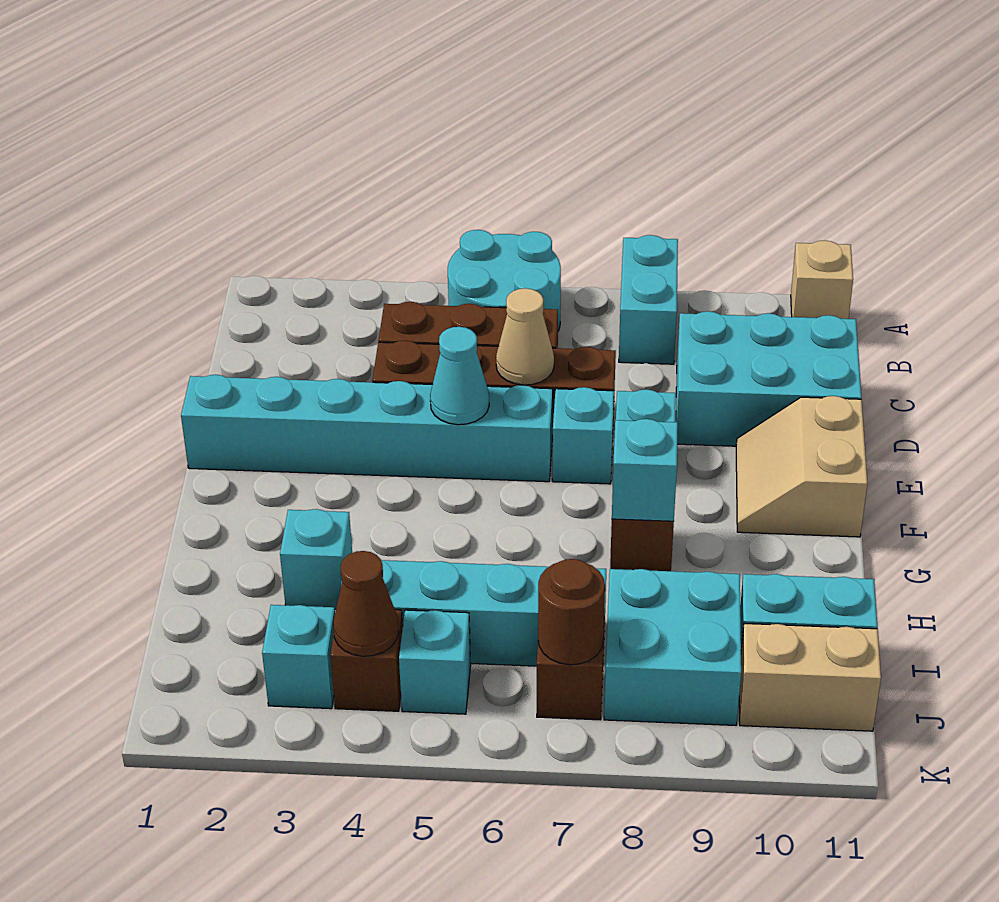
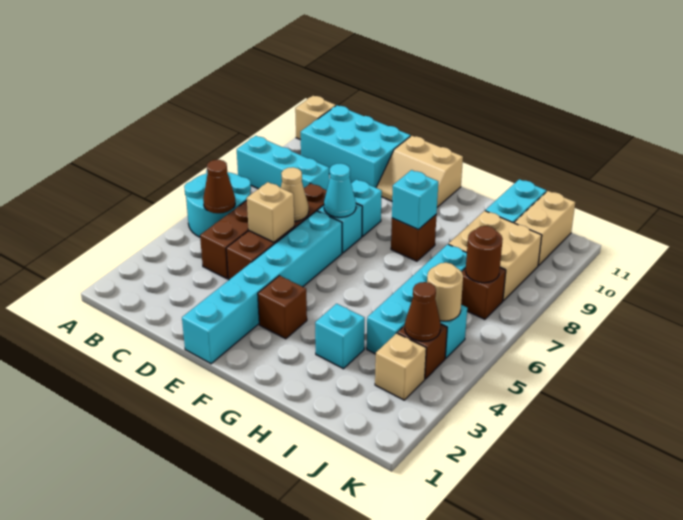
cyan 1x2 brick [619,235,678,364] -> cyan 1x3 brick [237,136,329,190]
none -> brown 1x1 cone [203,160,235,213]
cyan 2x3 brick [676,311,861,446] -> cyan 2x3 brick turned to [301,105,410,188]
none -> tan 1x1 brick [247,182,294,242]
cyan 1x1 cone [430,327,489,425] -> cyan 1x1 cone moved to [324,163,356,217]
none -> brown 1x1 brick [258,276,307,339]
cyan 2x2 brick [604,569,741,725] -> tan 2x2 brick [449,211,542,301]
cyan 1x1 brick [262,605,335,709] -> tan 1x1 brick [375,333,426,400]
none -> tan 1x1 round brick [427,263,463,321]

